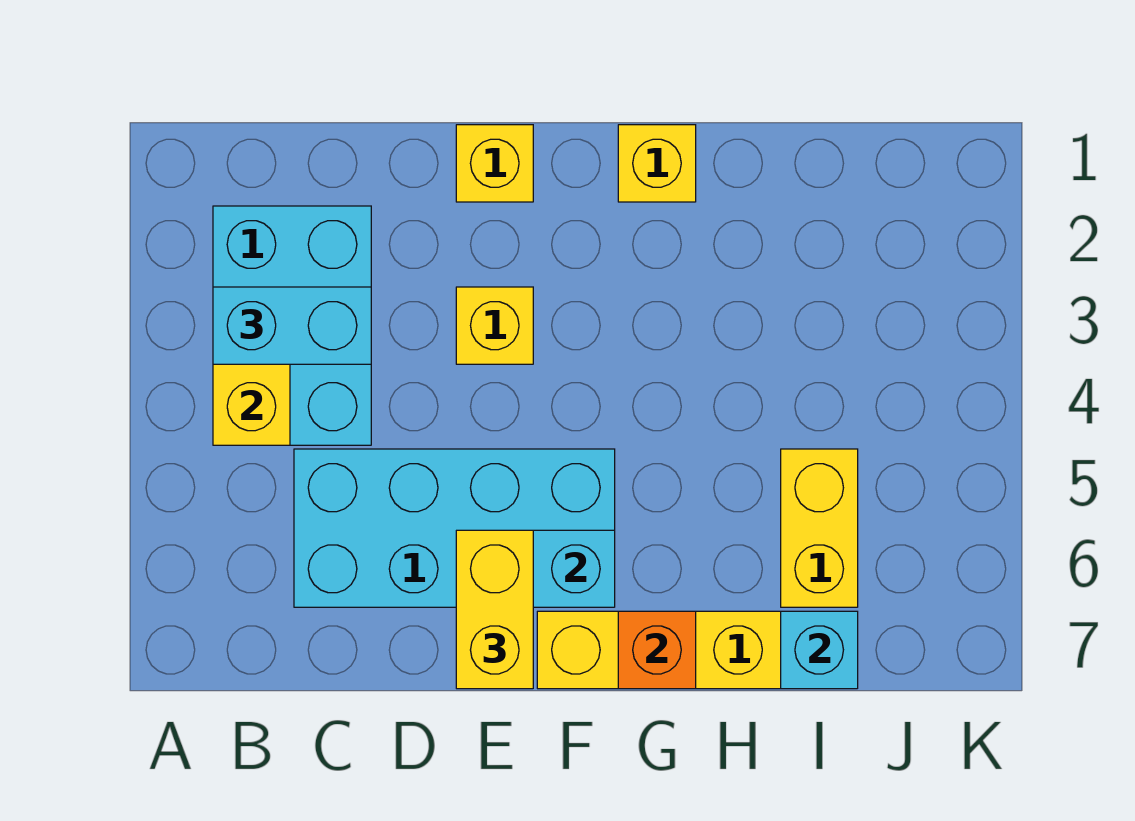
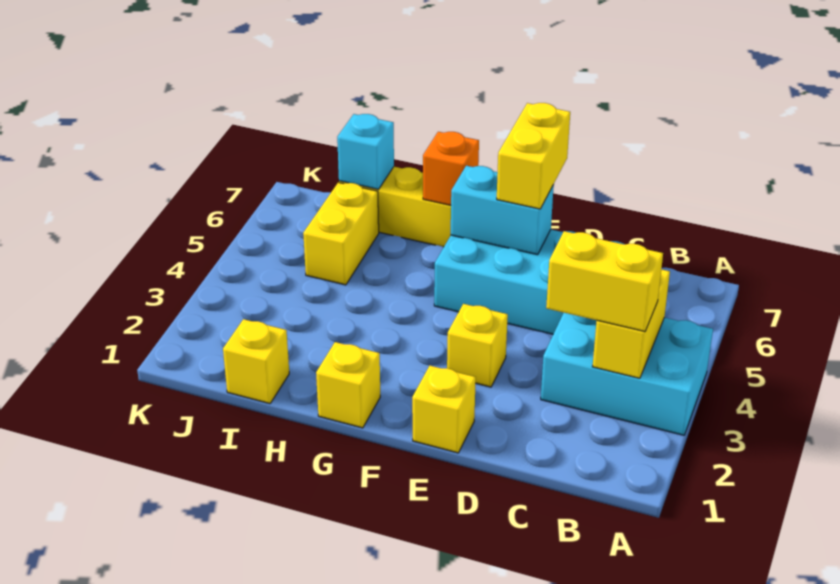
cyan 2x3 brick [213,206,371,445] -> cyan 2x3 brick turned to [541,313,713,435]
cyan 1x2 brick [213,287,371,364] -> yellow 1x2 brick [546,231,663,332]
none -> yellow 1x1 brick [223,319,289,404]

